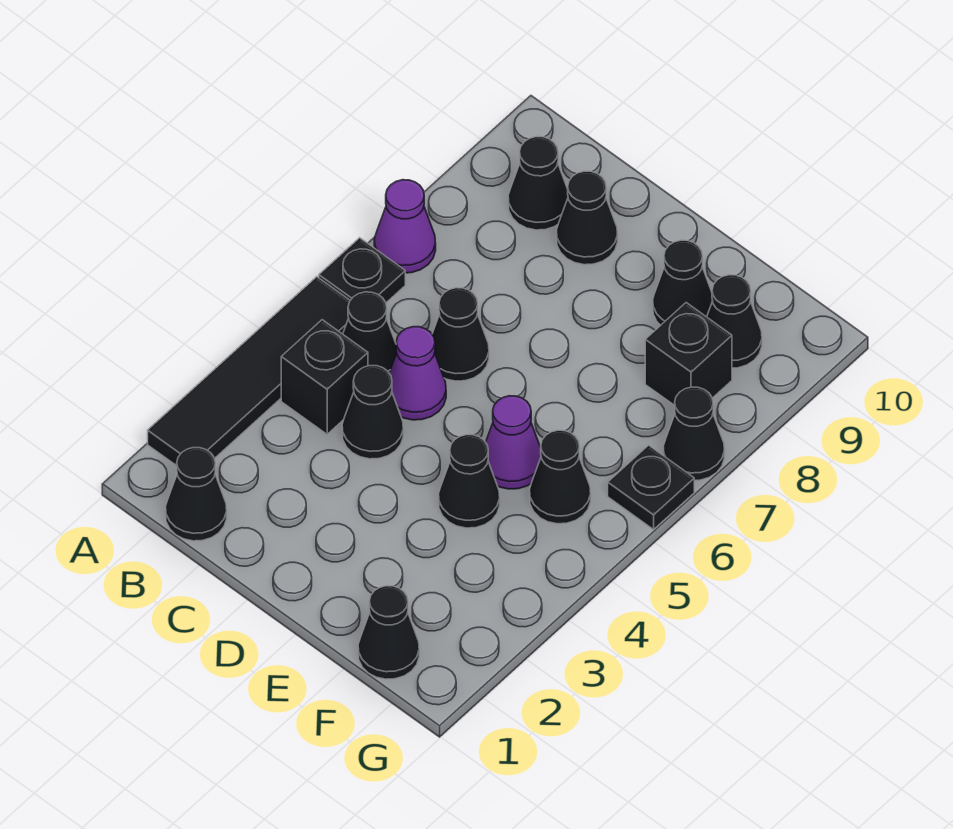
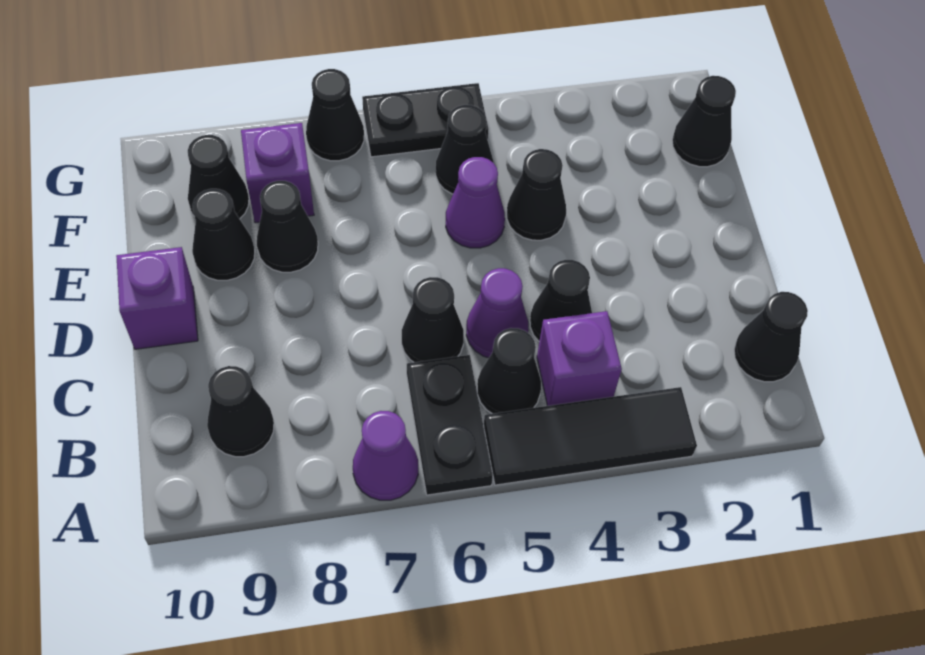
black 1x4 tile [148,277,350,466] -> black 1x3 tile [484,387,697,485]
black 1x1 plate [319,238,405,303] -> black 1x2 plate [407,355,493,495]
black 1x1 brick [281,320,368,434] -> purple 1x1 brick [537,311,622,406]
black 1x1 cone [556,171,618,265] -> black 1x1 cone moved to [257,181,318,272]
none -> purple 1x1 brick [116,247,198,349]
black 1x1 brick [645,303,732,406] -> purple 1x1 brick [241,123,314,223]
black 1x1 plate [608,445,694,529] -> black 1x2 plate [362,83,489,157]

